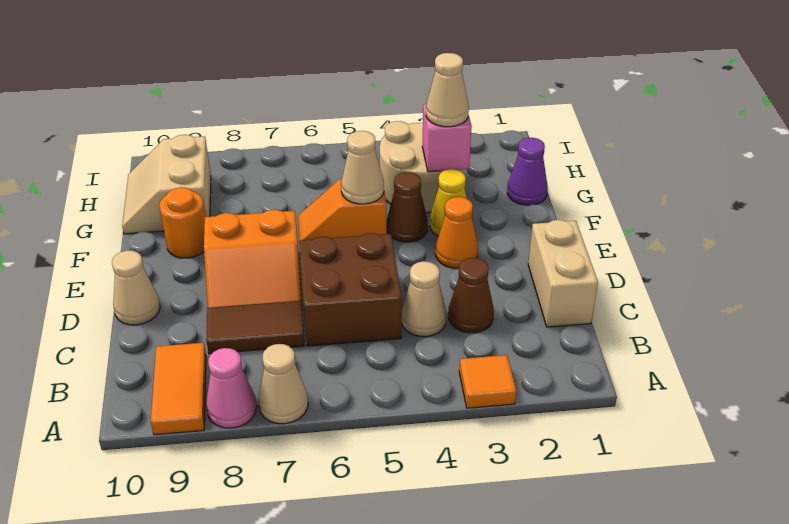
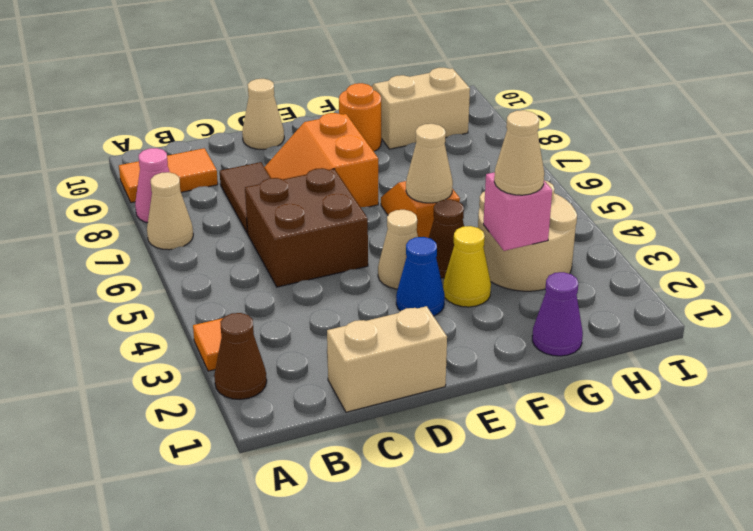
brown 1x1 cone [448,258,494,333] -> brown 1x1 cone moved to [214,313,267,399]
tan 1x1 cone [401,261,446,337] -> tan 1x1 cone moved to [378,210,418,289]
orange 1x1 cone [436,197,478,268] -> blue 1x1 cone [396,237,445,316]

